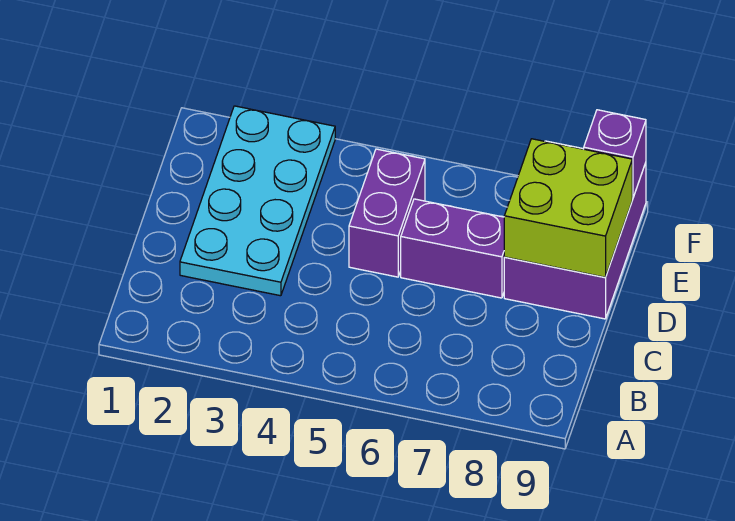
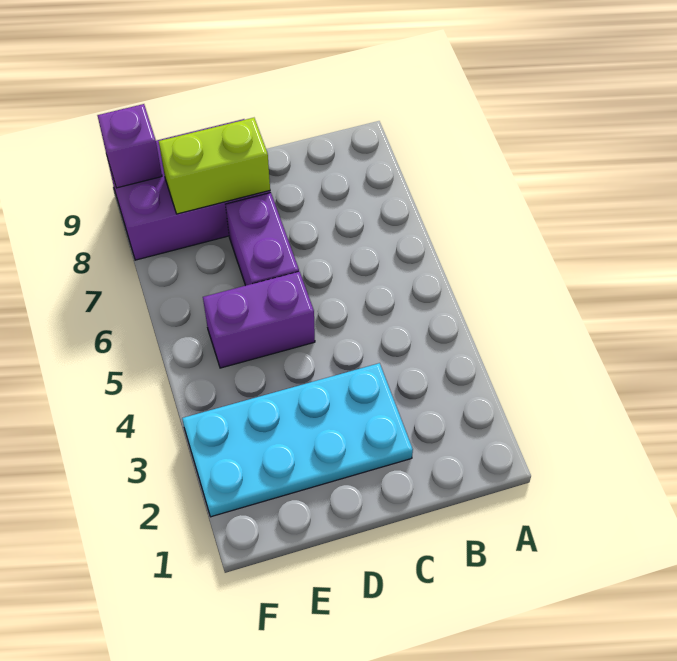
lime 2x2 brick [504,139,632,277] -> lime 1x2 brick [159,118,270,214]

